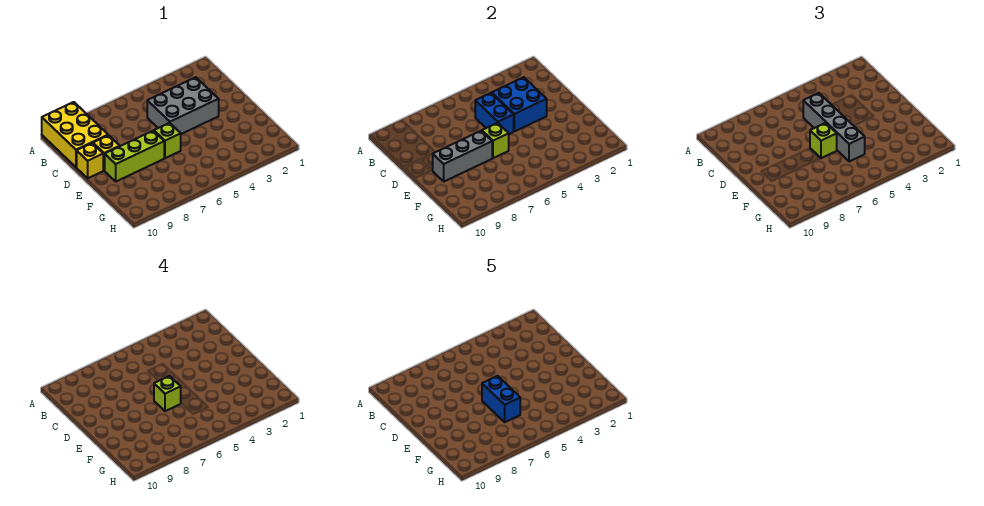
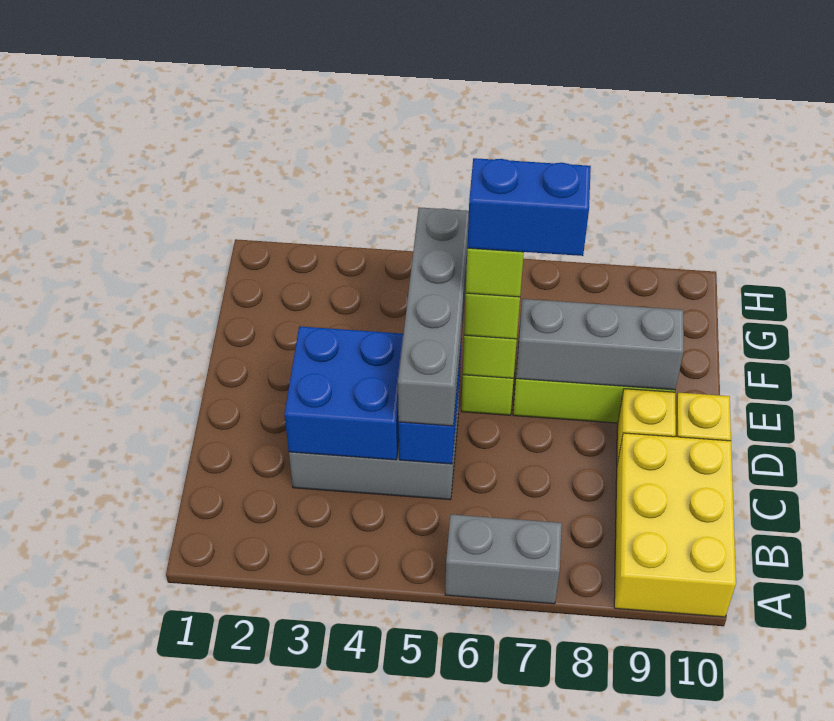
none -> grey 1x2 brick [445,515,562,604]
blue 1x2 brick [482,376,520,422] -> blue 1x2 brick turned to [467,158,591,256]

